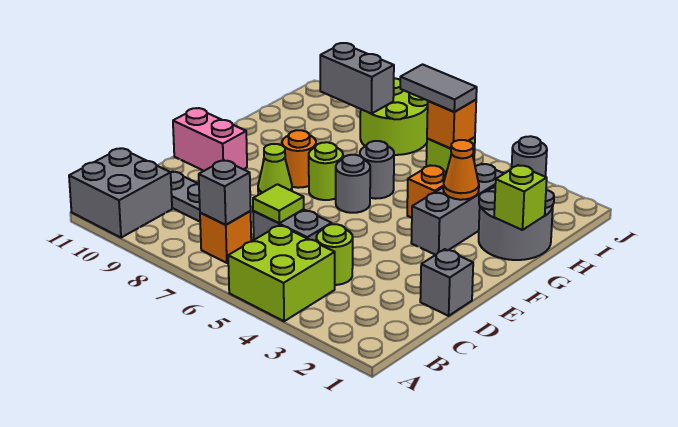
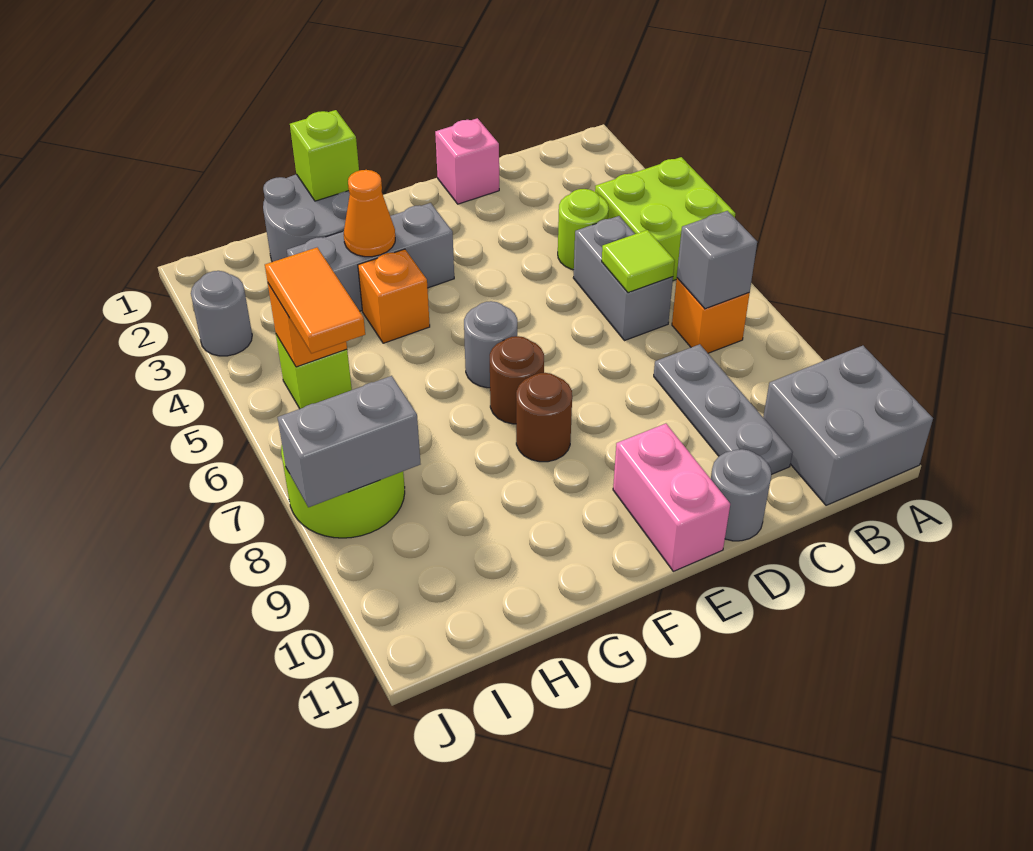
grey 1x1 brick [420,249,473,316] -> pink 1x1 brick [435,118,499,204]
lime 1x1 cone [258,144,292,195] -> none
lime 1x1 round brick [309,142,343,200] -> brown 1x1 round brick [490,336,544,424]
orange 1x1 round brick [282,130,316,188] -> brown 1x1 round brick [516,373,572,462]
grey 1x1 round brick [360,141,394,199] -> grey 1x1 round brick moved to [711,449,771,541]
grey 1x2 tile [400,64,477,112] -> orange 1x2 tile [265,248,365,353]
grey 1x2 brick [320,43,394,114] -> grey 1x2 brick turned to [278,376,420,507]

